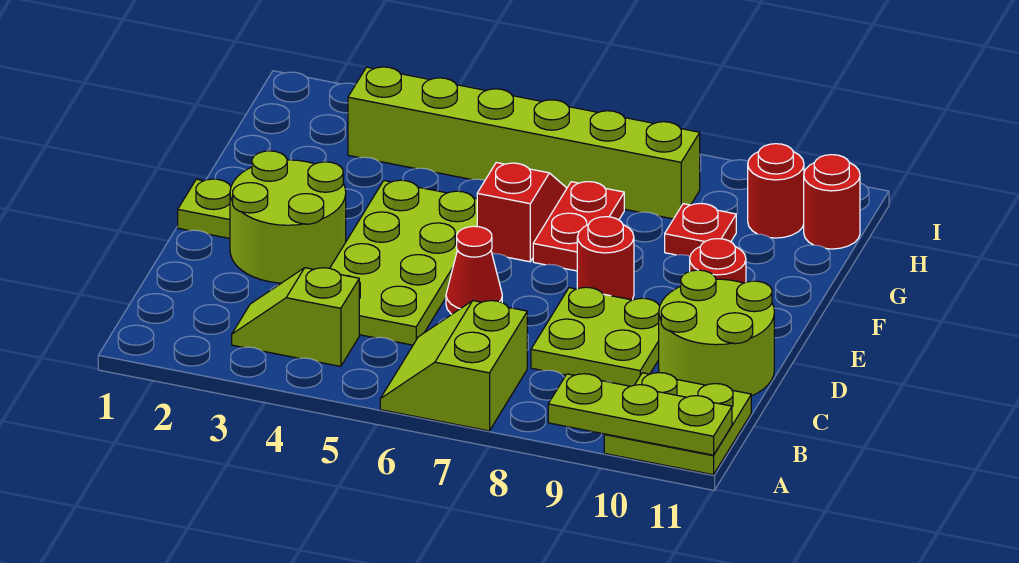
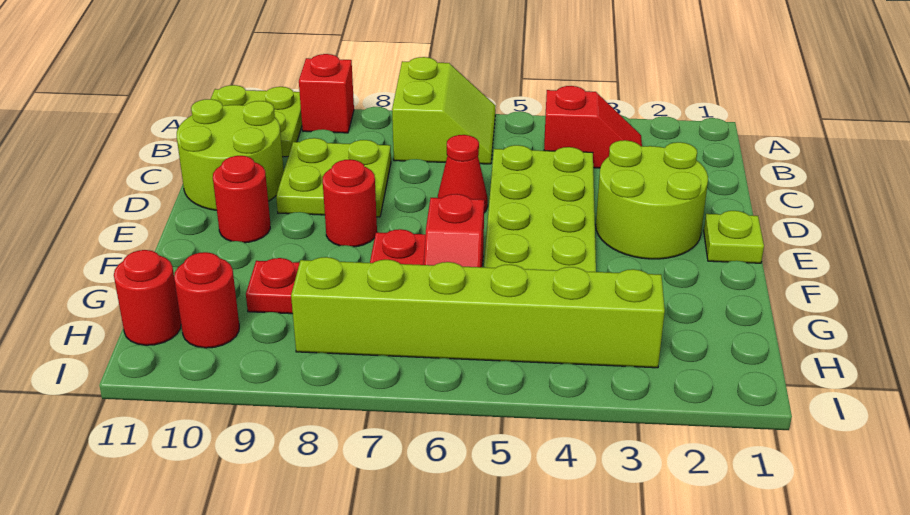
none -> red 1x1 brick [299,54,354,133]
lime 1x3 plate [548,374,732,455] -> none
lime 1x2 slope [232,268,359,366] -> red 1x2 slope [544,86,642,168]

